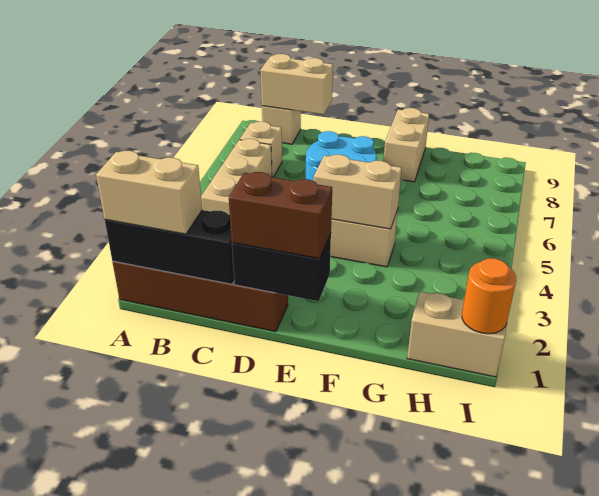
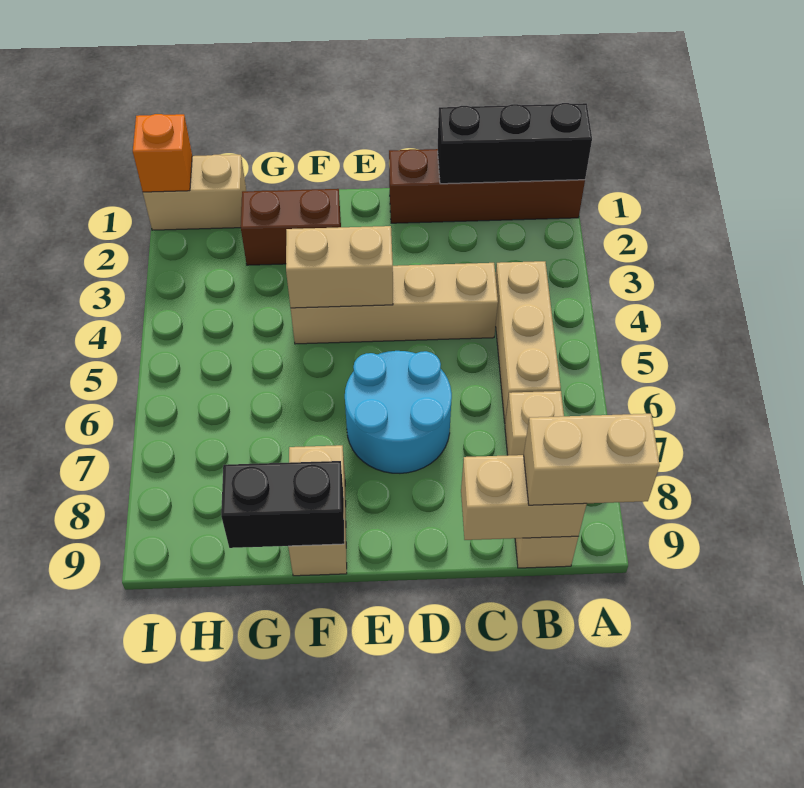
tan 1x2 brick [96,151,202,234] -> tan 1x2 brick moved to [524,414,660,505]
black 1x2 brick [232,233,331,301] -> black 1x2 brick moved to [221,461,344,548]
brown 1x2 brick [229,172,332,259] -> brown 1x2 brick moved to [241,189,341,265]
orange 1x1 round brick [462,258,516,334] -> orange 1x1 brick [133,114,192,192]

